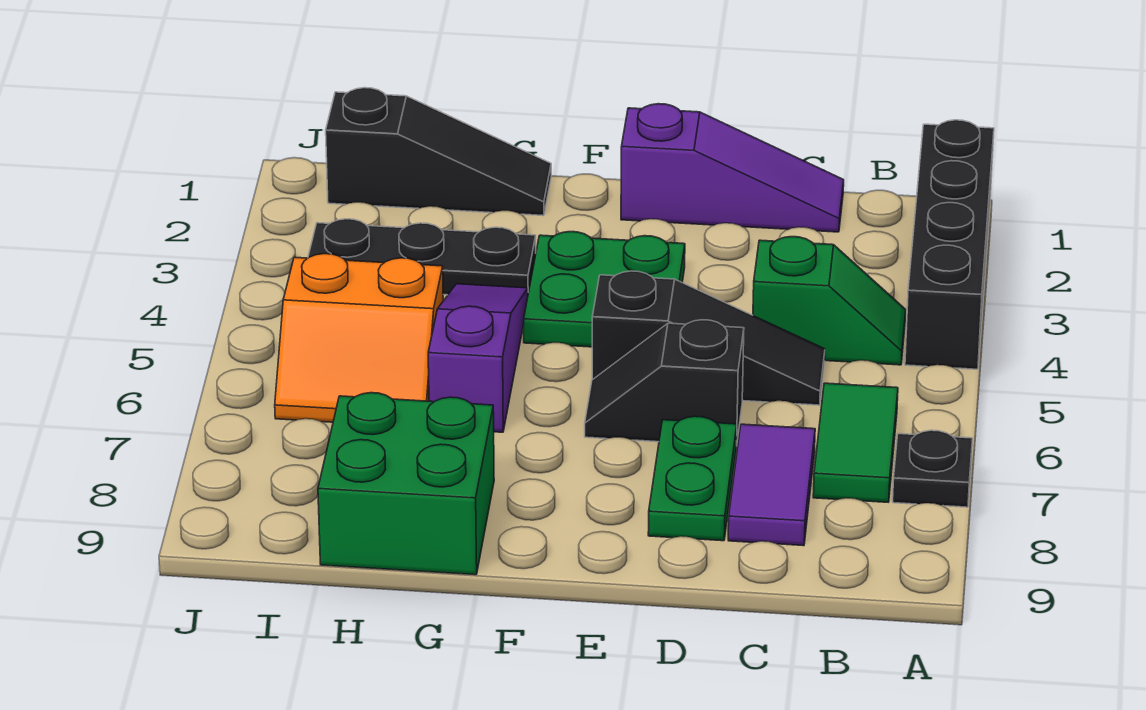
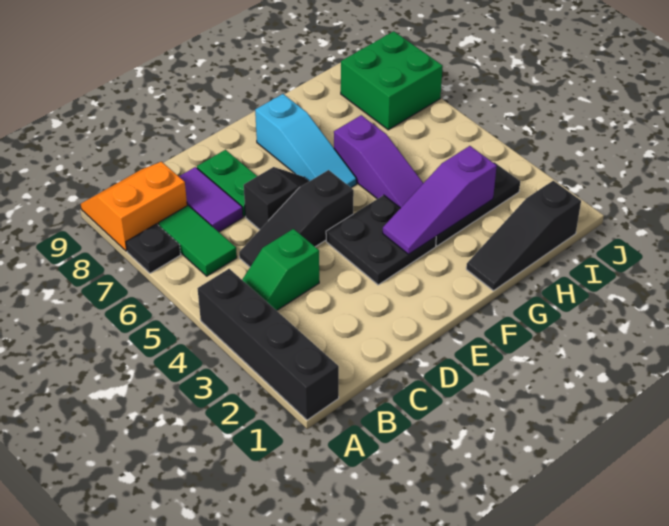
purple 1x3 slope [621,104,844,232] -> purple 1x3 slope moved to [383,146,497,254]
green 2x2 plate [524,232,685,347] -> black 2x2 plate [326,195,436,285]
none -> cyan 1x3 slope [255,94,356,187]
green 2x2 brick [318,393,494,575] -> green 2x2 brick moved to [341,31,443,130]
orange 2x2 slope [275,254,443,422] -> orange 2x2 slope moved to [81,162,187,251]

